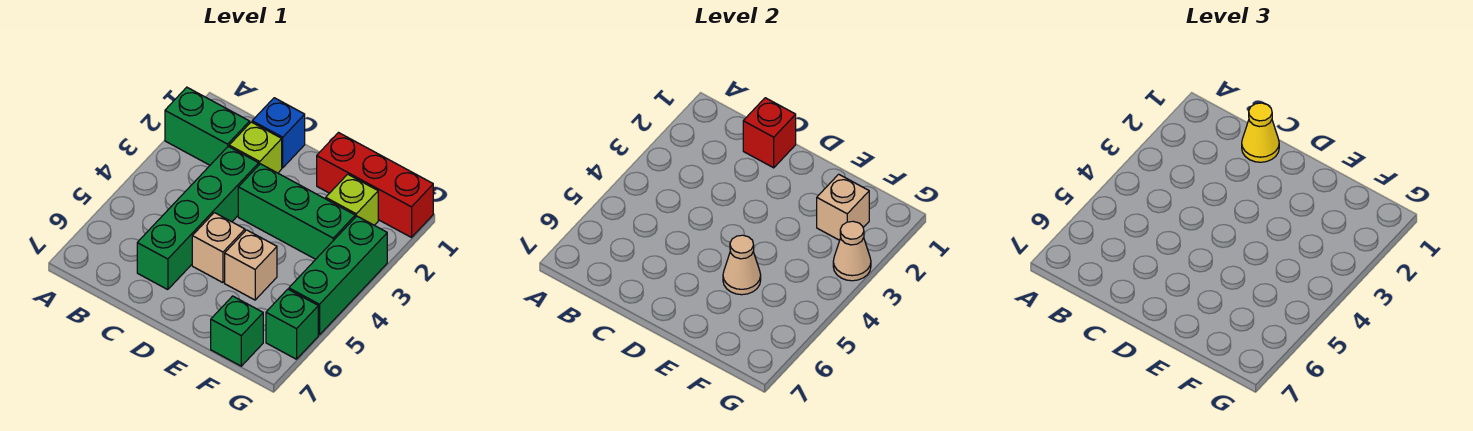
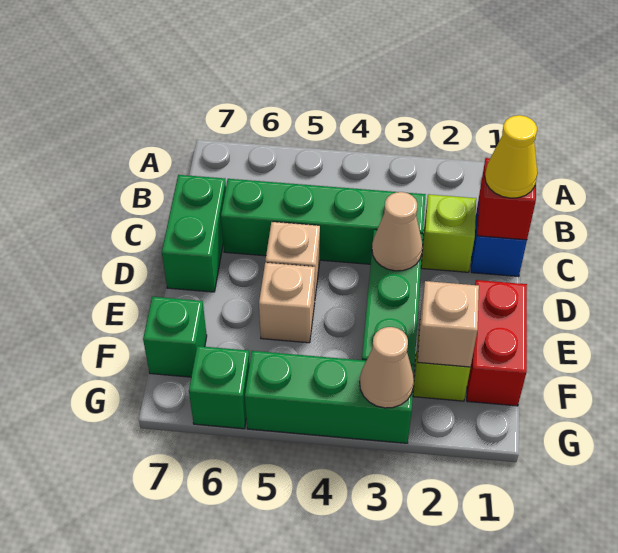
green 1x2 brick [165,87,250,165] -> green 1x2 brick moved to [162,175,226,292]
red 1x3 brick [317,133,433,237] -> red 1x2 brick [467,280,527,406]
tan 1x1 cone [723,235,761,295] -> tan 1x1 cone moved to [372,192,423,271]

